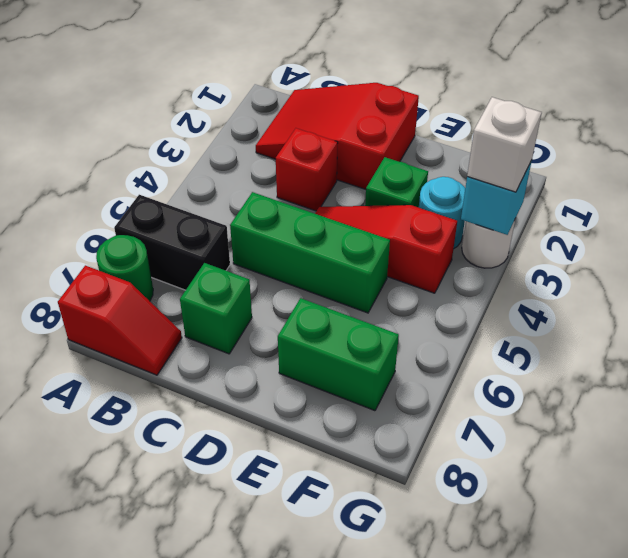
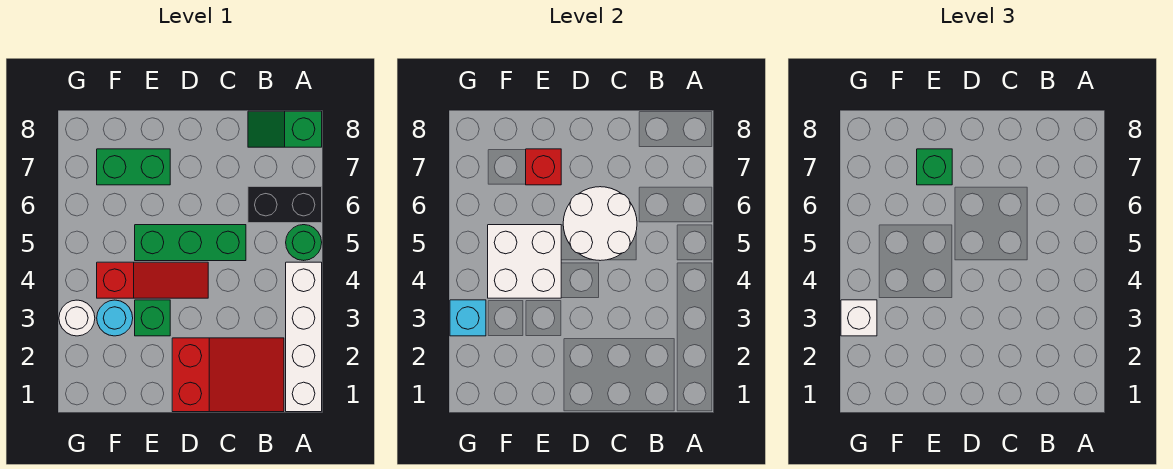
none -> white 1x4 brick [286,262,322,412]
green 1x1 round brick [96,235,153,301] -> green 1x1 round brick moved to [286,225,322,261]
red 1x2 slope [58,265,182,375] -> green 1x2 slope [248,111,322,147]
red 1x1 brick [276,128,338,211] -> red 1x1 brick moved to [526,149,561,185]
none -> white 2x2 round brick [563,187,637,261]
green 1x1 brick [180,263,252,354] -> green 1x1 brick moved to [917,149,952,185]
none -> white 2x2 brick [488,225,561,298]

